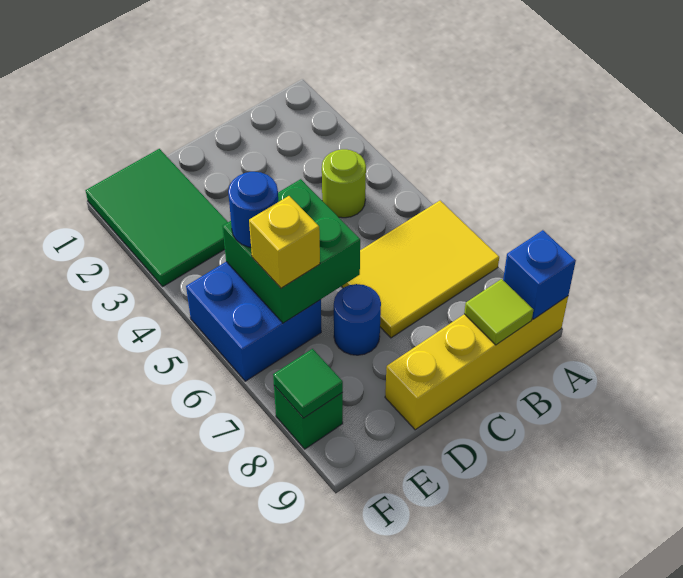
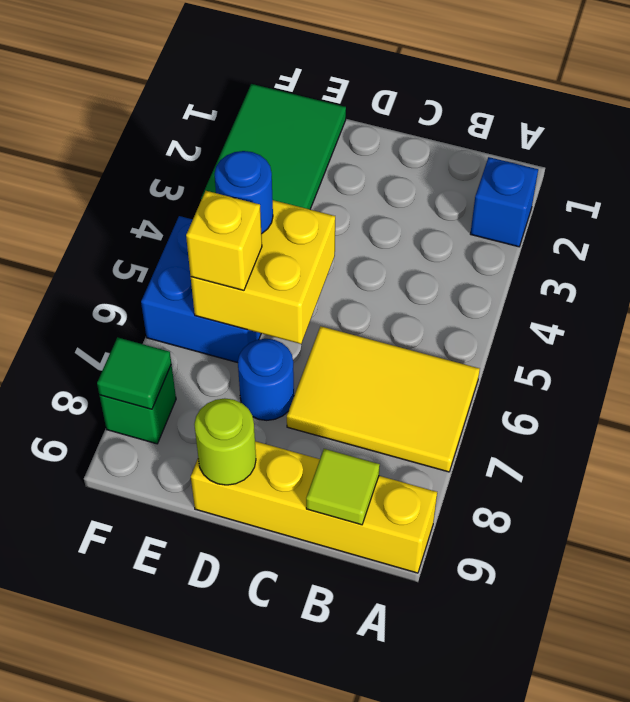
blue 1x1 brick [503,230,576,319] -> blue 1x1 brick moved to [470,157,538,247]
lime 1x1 round brick [322,149,366,218] -> lime 1x1 round brick moved to [194,398,256,485]
green 2x2 brick [222,179,360,323] -> yellow 2x2 brick [191,200,335,344]

